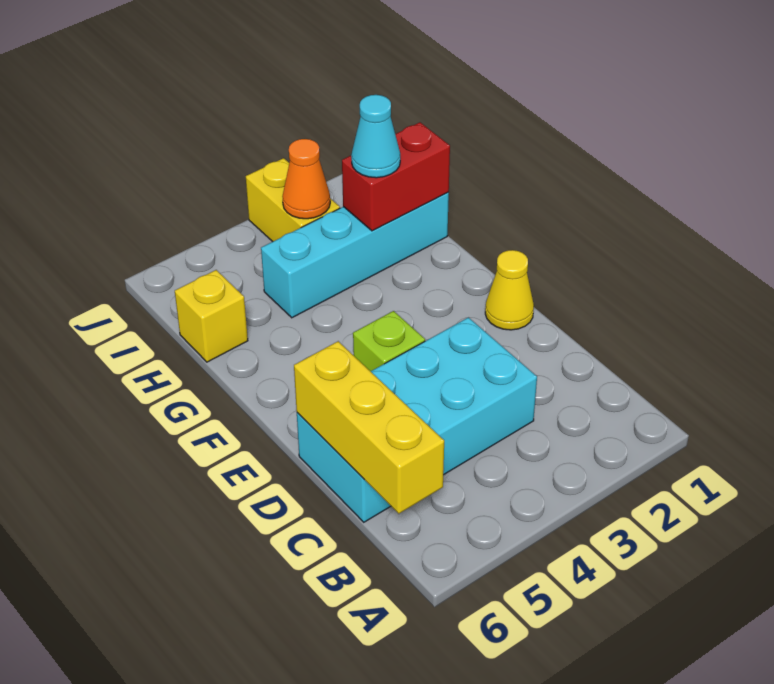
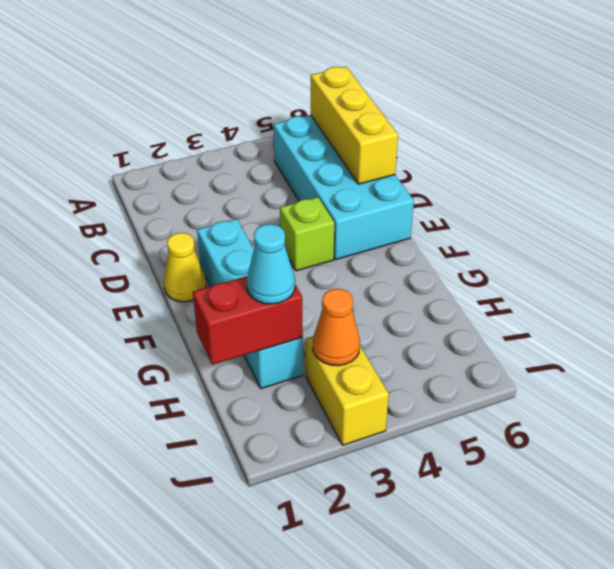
cyan 2x4 brick [297,318,537,522] -> cyan 2x4 brick turned to [274,115,414,260]
cyan 1x4 brick [261,193,449,318] -> cyan 1x4 brick turned to [197,219,303,389]
yellow 1x1 brick [175,270,248,362] -> none

